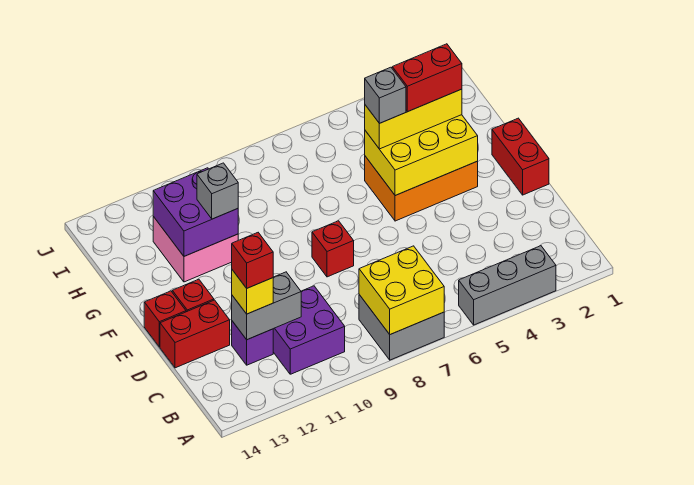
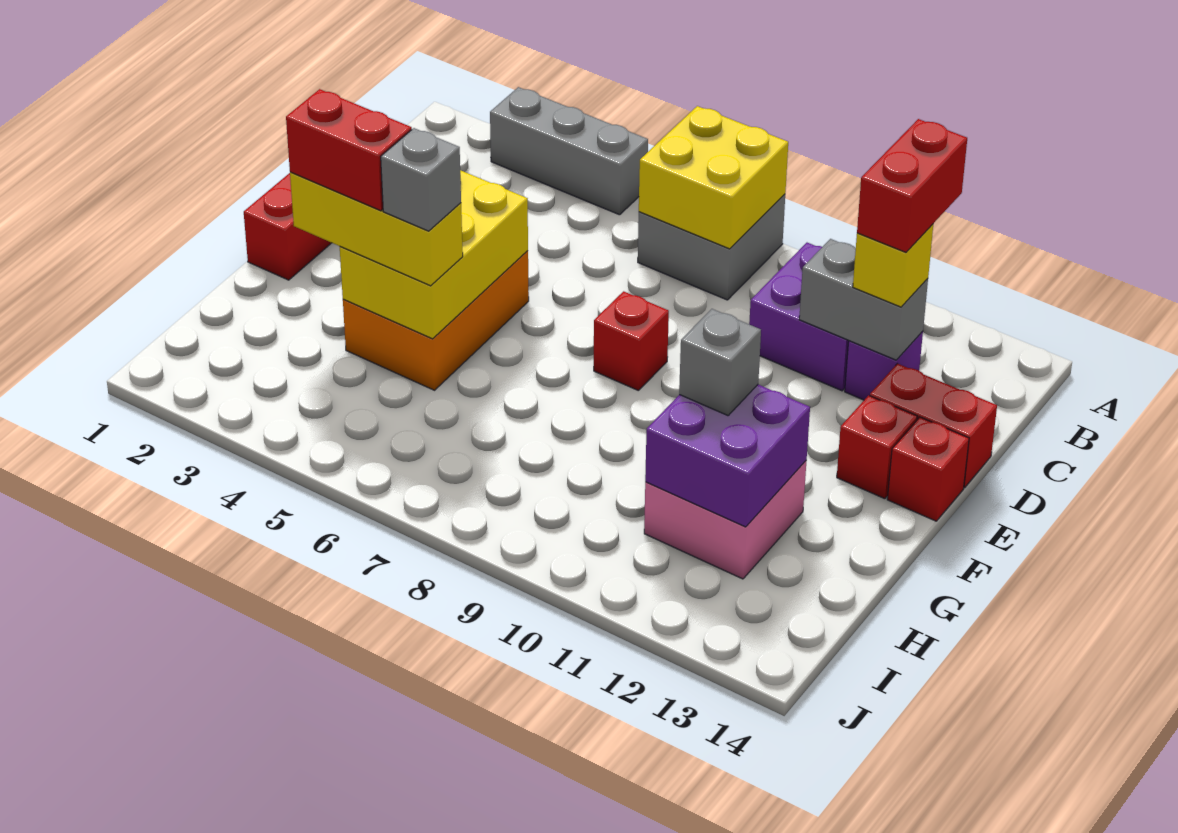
red 1x1 brick [232,233,273,288] -> red 1x2 brick [857,119,967,252]
orange 2x3 brick [365,156,478,221] -> orange 2x3 brick turned to [343,251,529,390]
yellow 2x3 brick [365,115,478,196] -> yellow 2x3 brick turned to [340,170,528,339]

